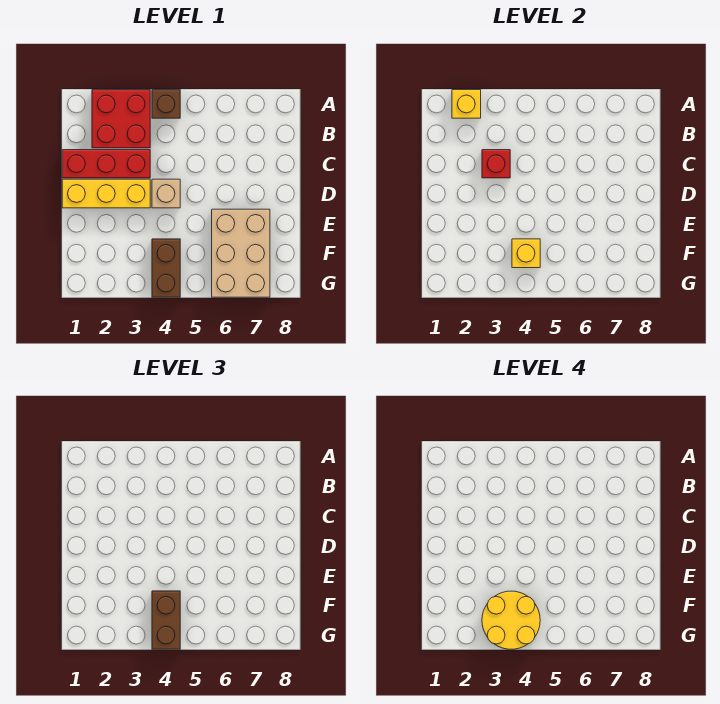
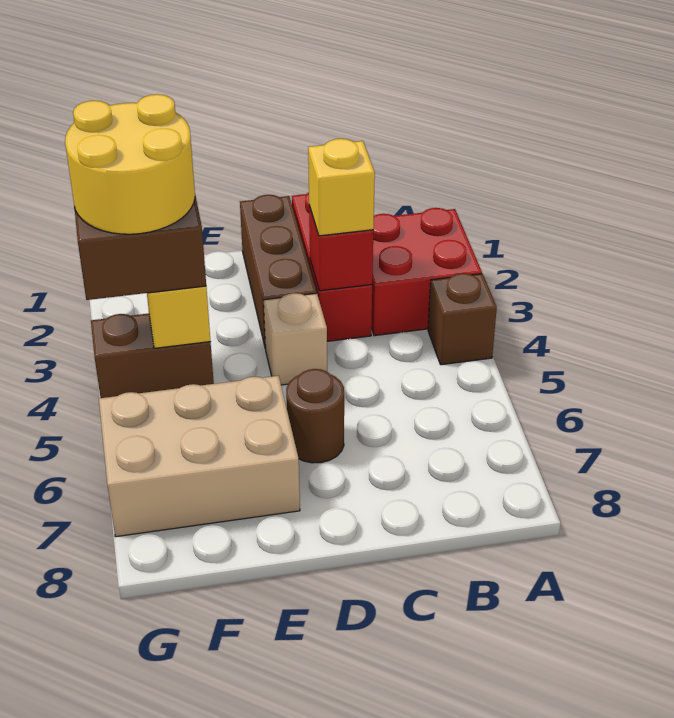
yellow 1x1 brick [452,90,481,118] -> yellow 1x1 brick moved to [308,139,375,236]
yellow 1x3 brick [62,179,150,208] -> brown 1x3 brick [240,195,317,349]
none -> brown 1x1 round brick [286,369,344,463]

